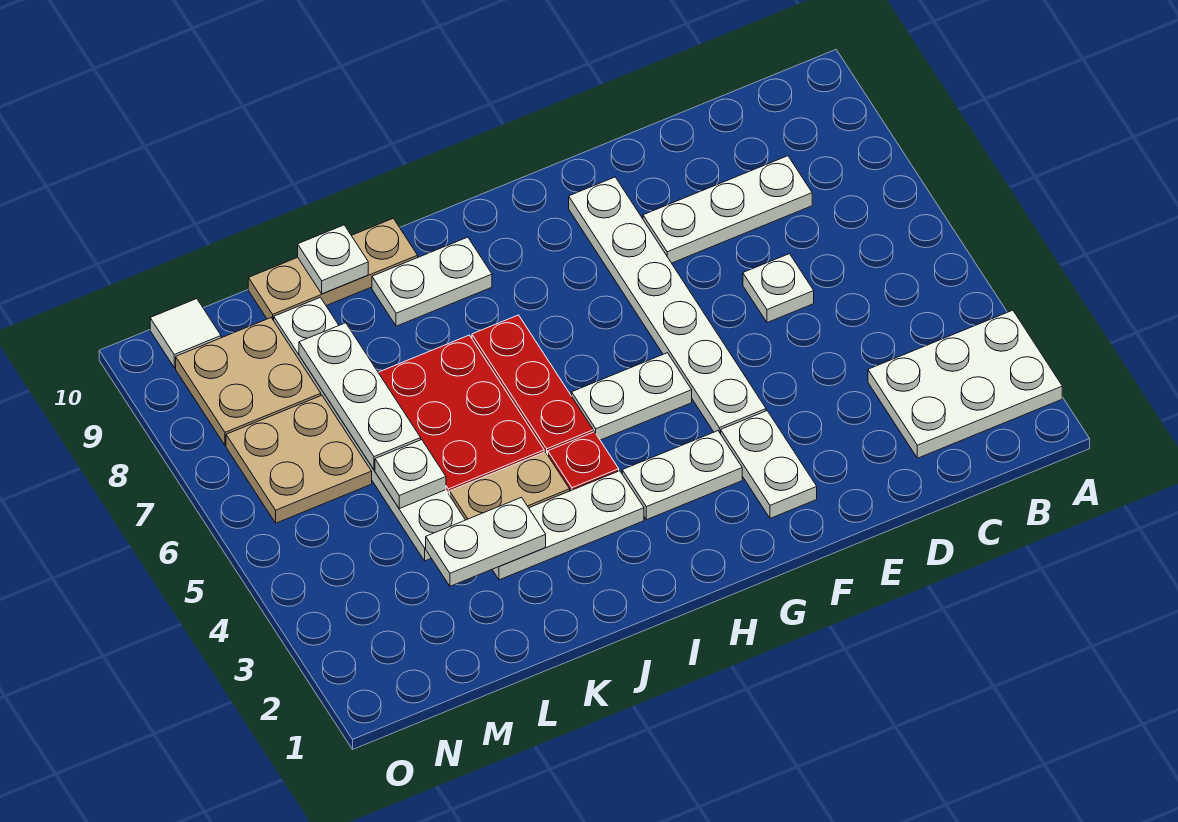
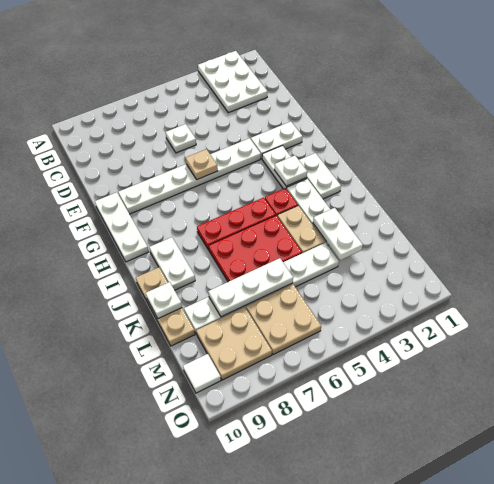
white 1x3 plate [643,156,812,263] -> white 1x3 plate moved to [95,192,149,262]
none -> tan 1x1 plate [186,149,218,180]
white 1x2 plate [572,353,692,440] -> white 1x2 plate moved to [299,153,341,199]
white 1x1 plate [375,440,446,508] -> white 1x1 plate moved to [274,156,307,186]

